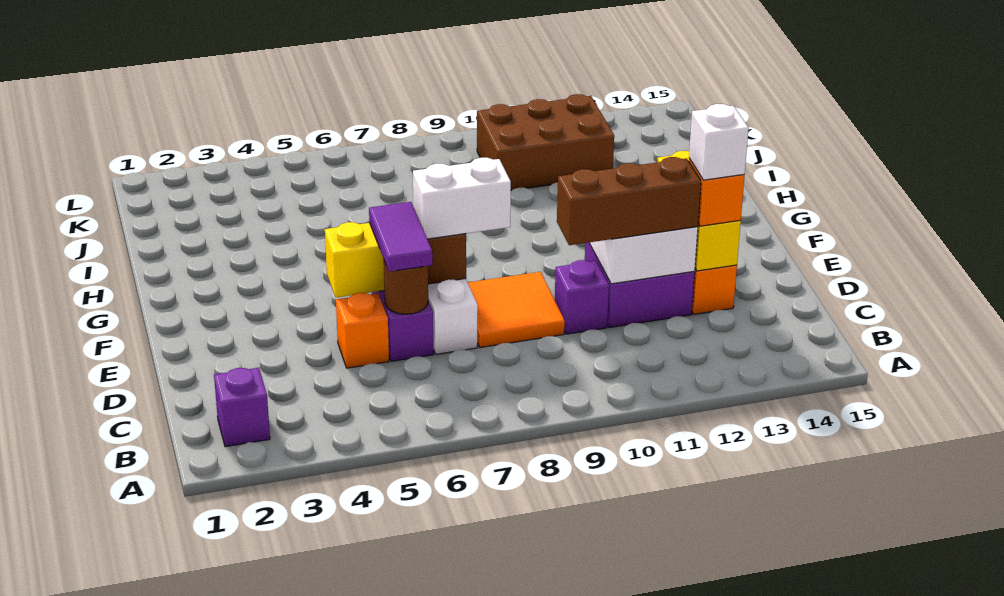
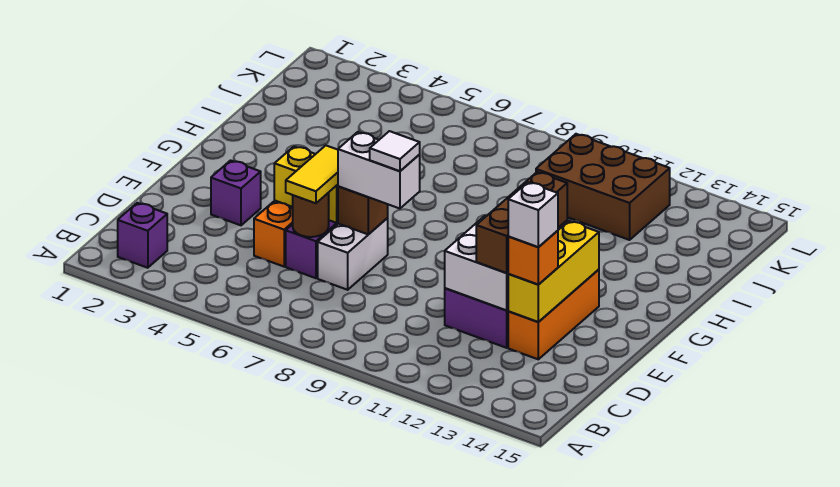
purple 1x2 tile [369,202,432,272] -> yellow 1x2 tile [286,146,338,203]
orange 2x2 tile [468,272,565,348] -> none
purple 1x1 brick [555,260,609,334] -> purple 1x1 brick moved to [211,161,261,225]
brown 1x3 brick [557,157,701,245] -> brown 1x3 brick turned to [476,172,567,273]
none -> white 1x1 tile [370,131,420,171]

